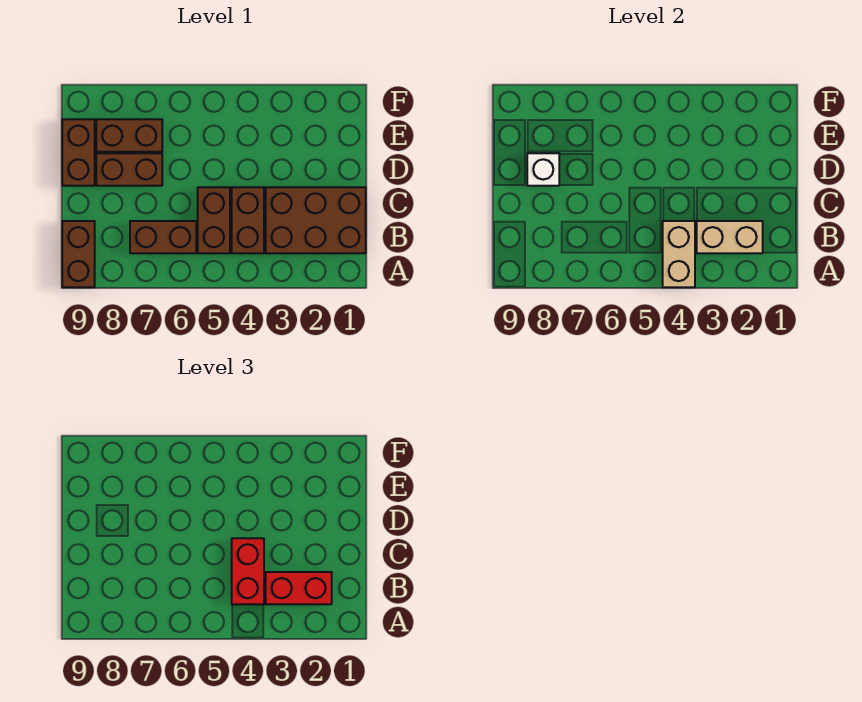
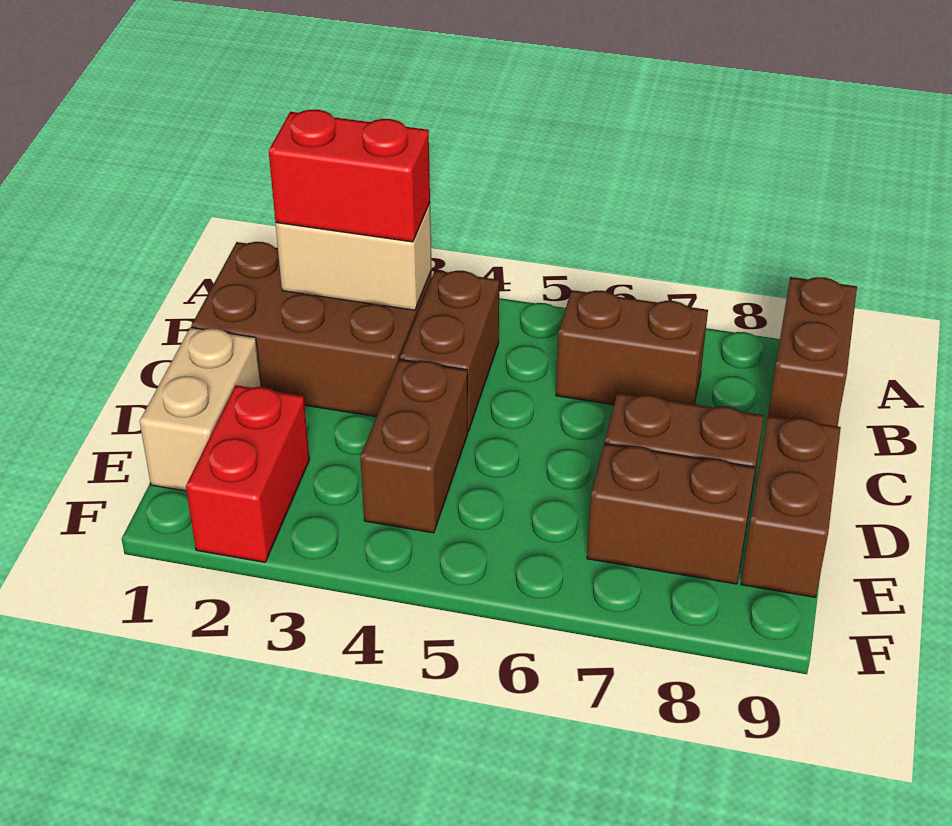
tan 1x2 brick [663,221,695,287] -> tan 1x2 brick moved to [140,327,261,491]
red 1x2 brick [232,538,264,604] -> red 1x2 brick moved to [186,385,309,562]
brown 1x2 brick [198,187,230,253] -> brown 1x2 brick moved to [360,359,468,533]
white 1x1 brick [527,153,559,186] -> none

